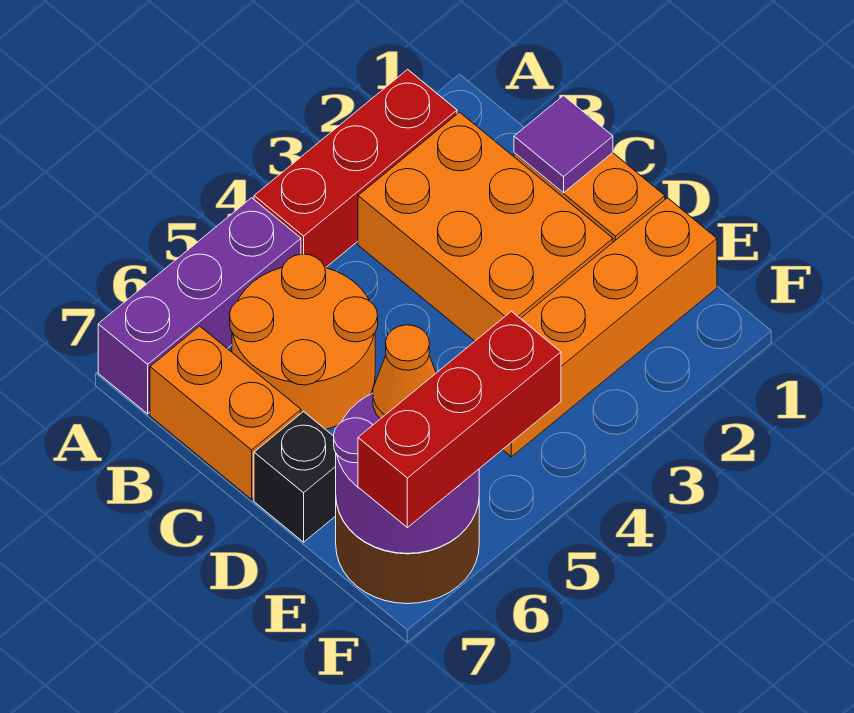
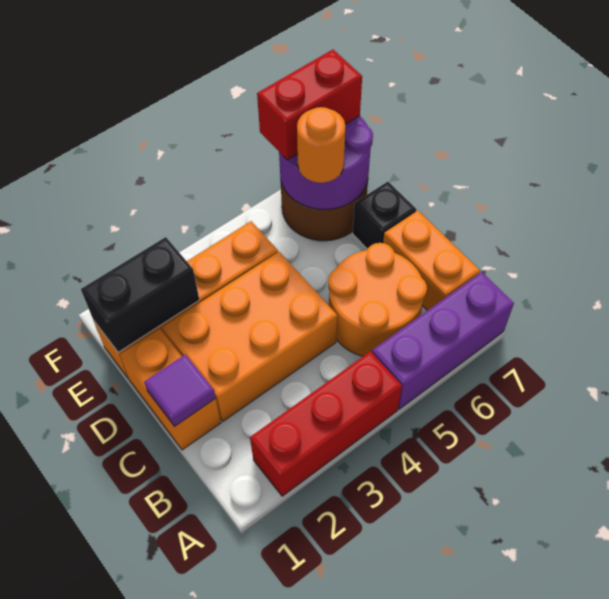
orange 2x3 brick [358,112,613,341] -> orange 2x3 brick turned to [162,252,337,421]
none -> black 1x2 brick [81,237,199,352]
orange 1x1 cone [373,325,436,419] -> orange 1x1 round brick [297,107,345,183]
red 1x3 brick [358,311,561,528] -> red 1x2 brick [257,50,362,160]

